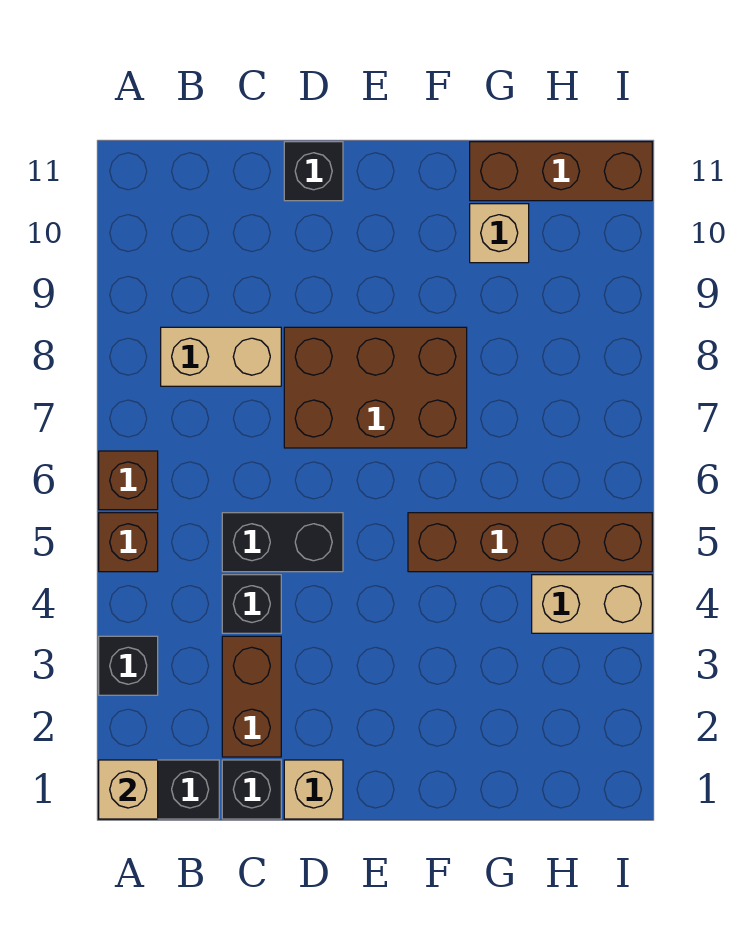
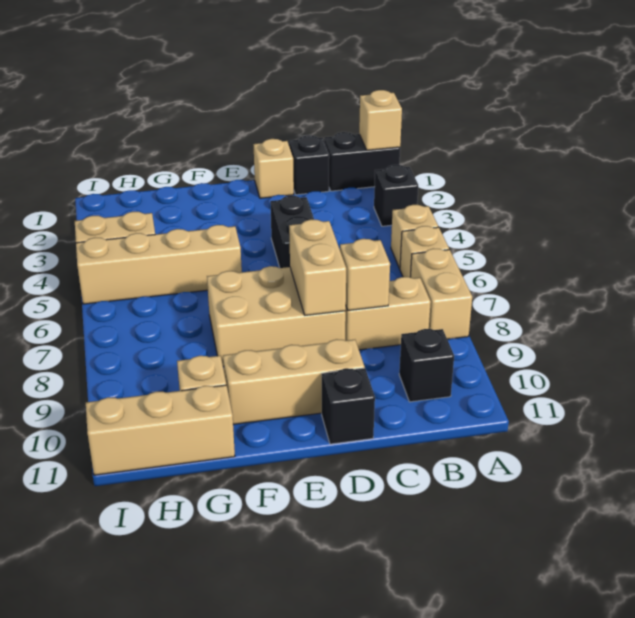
brown 1x1 brick [99,513,158,572] -> tan 1x1 brick [391,205,438,269]
brown 1x1 brick [99,451,158,510] -> tan 1x1 brick [400,226,449,277]
none -> tan 1x2 brick [410,248,472,340]
brown 1x2 brick [222,636,281,757] -> none
black 1x1 brick [222,575,281,633] -> black 1x1 brick moved to [399,329,454,402]
black 1x2 brick [222,513,343,572] -> black 1x2 brick turned to [270,196,314,268]
none -> tan 1x1 brick [340,239,390,310]
brown 2x3 brick [284,327,467,448] -> tan 2x3 brick [207,266,346,365]
none -> tan 1x2 brick [289,219,346,315]
none -> tan 1x3 brick [223,339,365,424]
brown 1x4 brick [408,513,652,572] -> tan 1x4 brick [76,225,242,304]
brown 1x3 brick [470,142,652,201] -> tan 1x3 brick [86,385,235,475]

